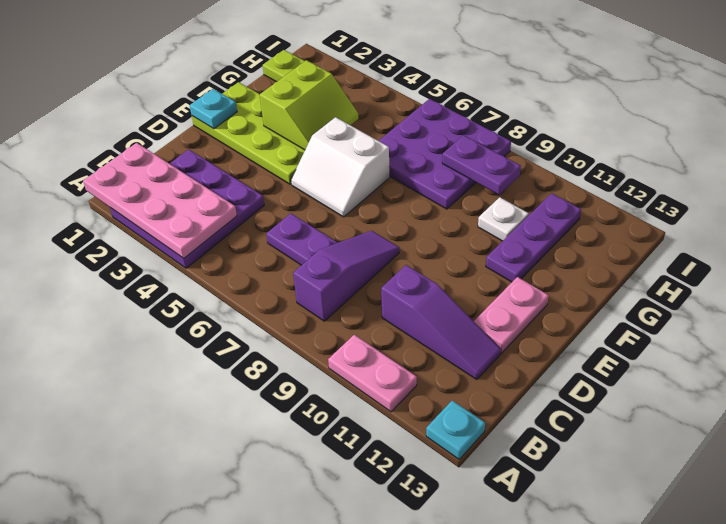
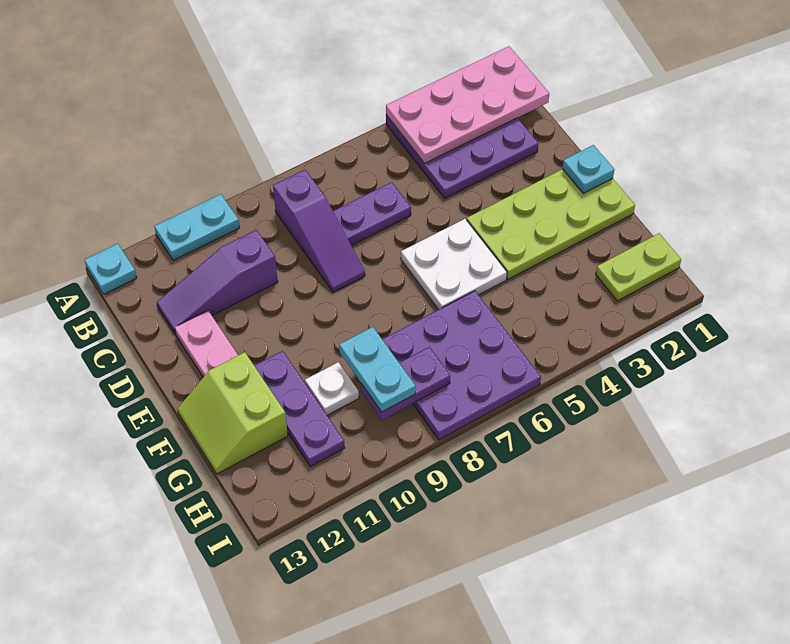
pink 1x2 plate [328,335,417,412] -> cyan 1x2 plate [154,194,240,260]
white 2x2 slope [291,117,390,217] -> white 2x2 plate [401,219,507,310]
lime 2x2 slope [260,60,359,150] -> lime 2x2 slope moved to [178,352,288,474]
none -> cyan 1x2 plate [339,327,416,412]

